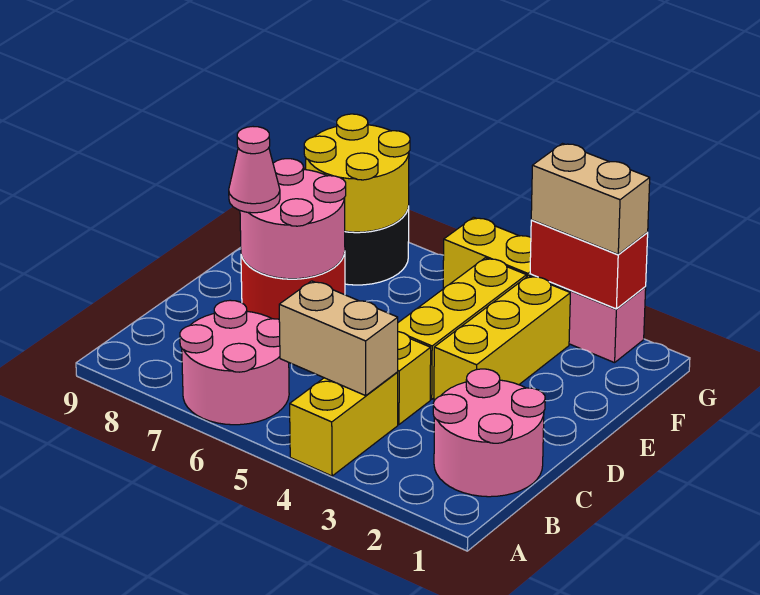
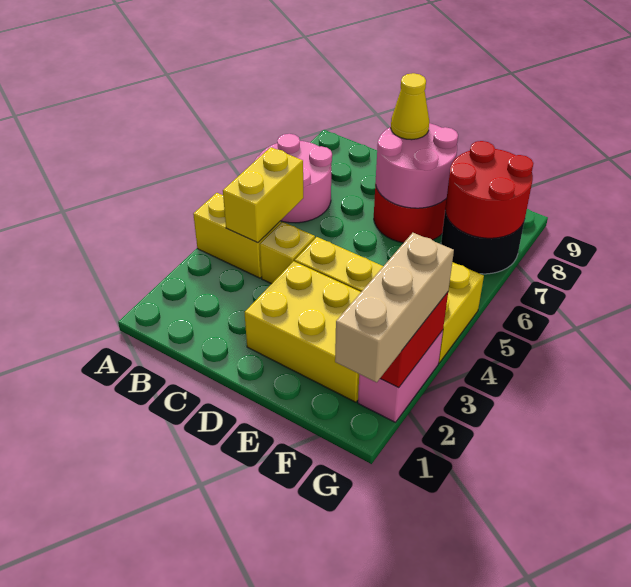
pink 2x2 round brick [433,369,545,497] -> none
tan 1x2 brick [279,281,398,396] -> yellow 1x2 brick [223,147,303,243]
yellow 1x3 brick [434,276,570,401] -> yellow 2x3 brick [245,261,361,402]
pink 1x1 cone [229,127,280,213] -> yellow 1x1 cone [391,73,429,140]
yellow 2x2 round brick [304,114,410,232] -> red 2x2 round brick [445,141,533,238]
tan 1x2 brick [531,144,650,254] -> tan 1x3 brick [335,233,454,382]

